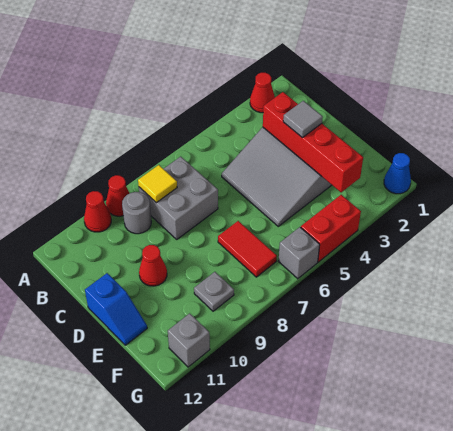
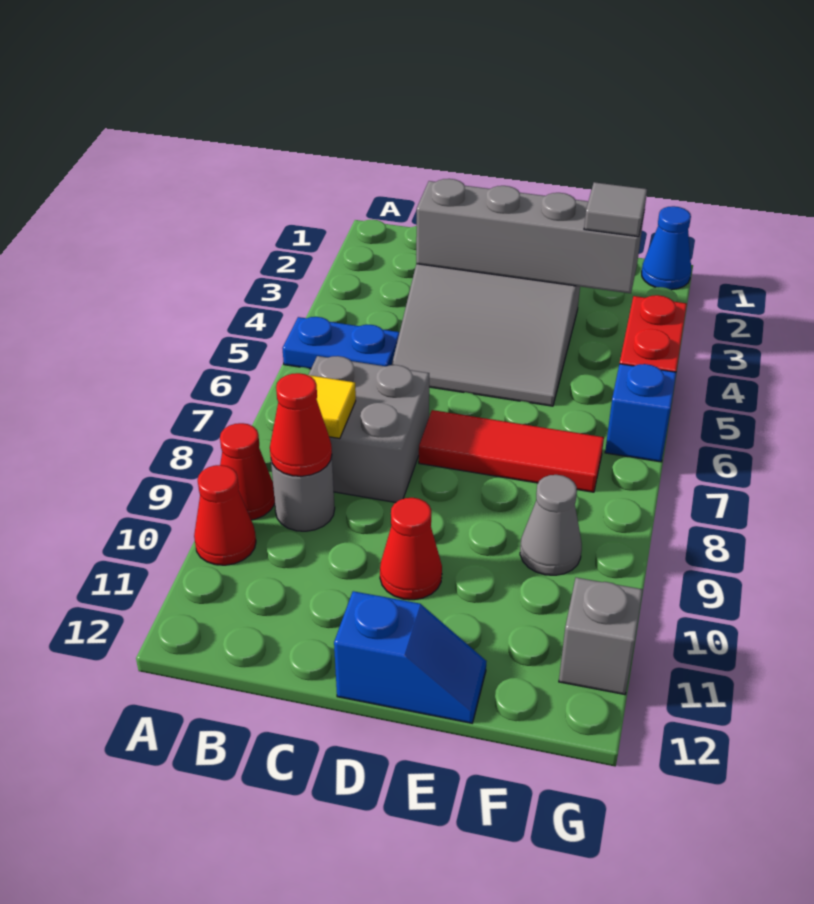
red 1x1 cone [250,73,275,113] -> red 1x1 cone moved to [270,373,332,476]
none -> blue 1x2 plate [282,317,400,369]
red 1x4 brick [263,92,363,192] -> grey 1x4 brick [416,179,644,293]
grey 1x1 tile [283,101,323,138] -> grey 1x1 tile moved to [584,182,647,237]
red 1x2 tile [218,221,277,277] -> red 1x3 tile [419,410,604,492]
grey 1x1 plate [194,272,234,311] -> grey 1x1 cone [520,475,582,575]
grey 1x1 brick [279,227,320,279] -> blue 1x1 brick [605,364,676,462]

